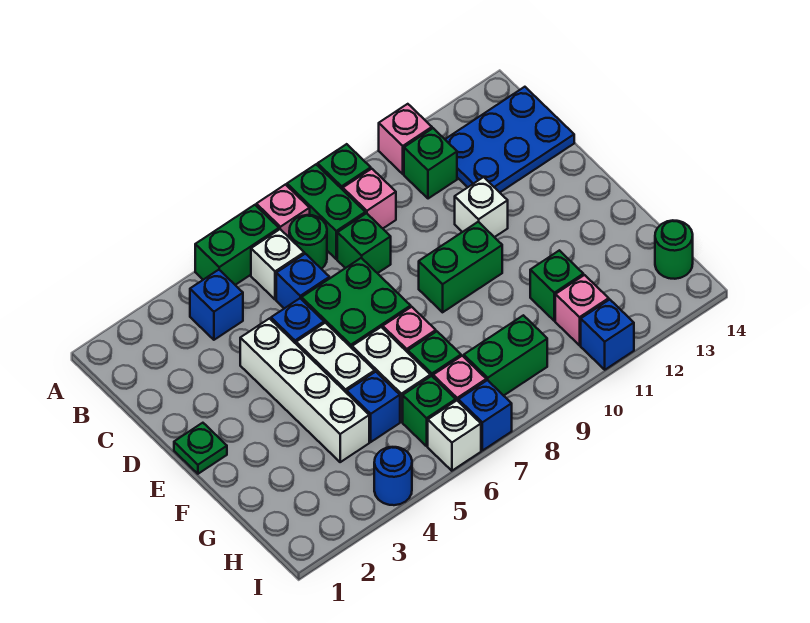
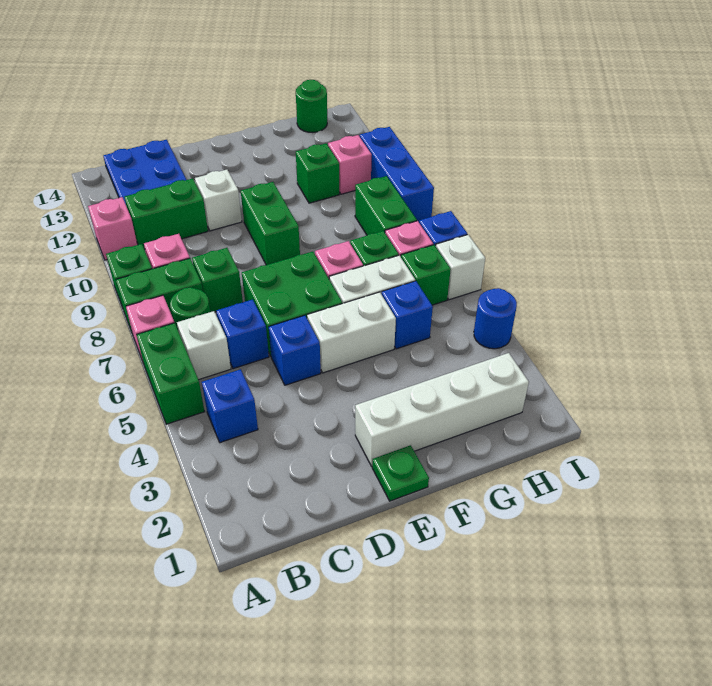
green 1x1 brick [404,128,457,199] -> green 1x2 brick [125,179,208,249]
white 1x4 brick [240,319,369,462] -> white 1x4 brick moved to [355,353,529,466]
blue 1x1 brick [581,300,634,370] -> blue 1x3 brick [360,127,434,222]

